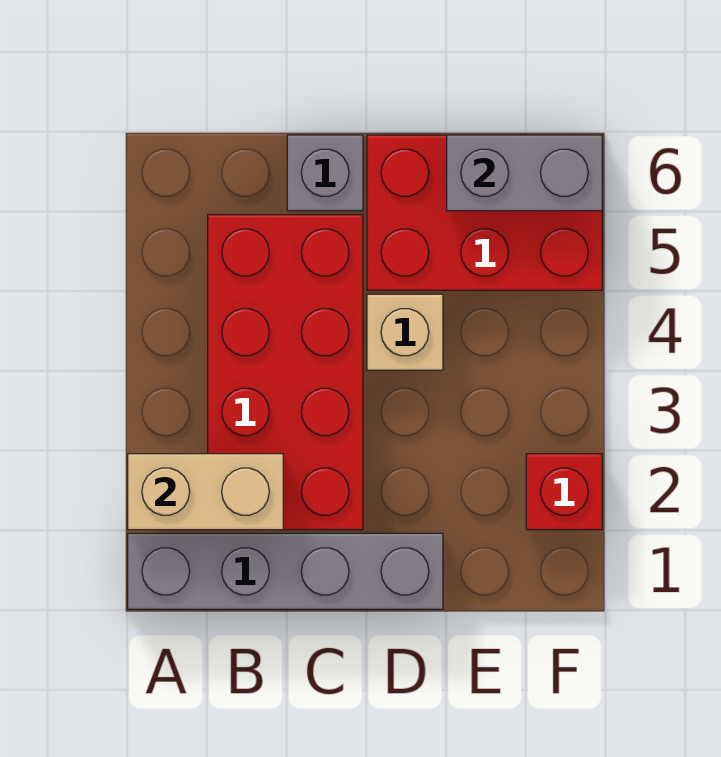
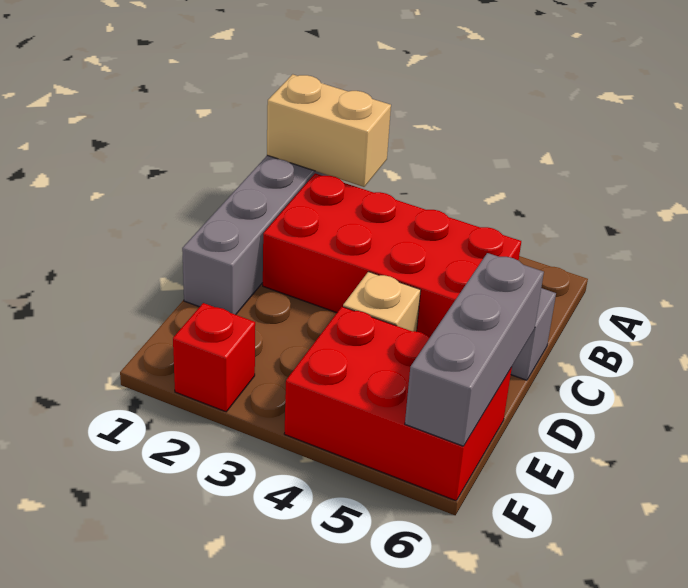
tan 1x2 brick [128,454,283,530] -> tan 1x2 brick turned to [267,74,391,187]
red 2x3 brick [367,135,602,290] -> red 2x3 brick turned to [284,307,512,501]
grey 1x2 brick [447,135,602,211] -> grey 1x3 brick [405,253,544,446]

